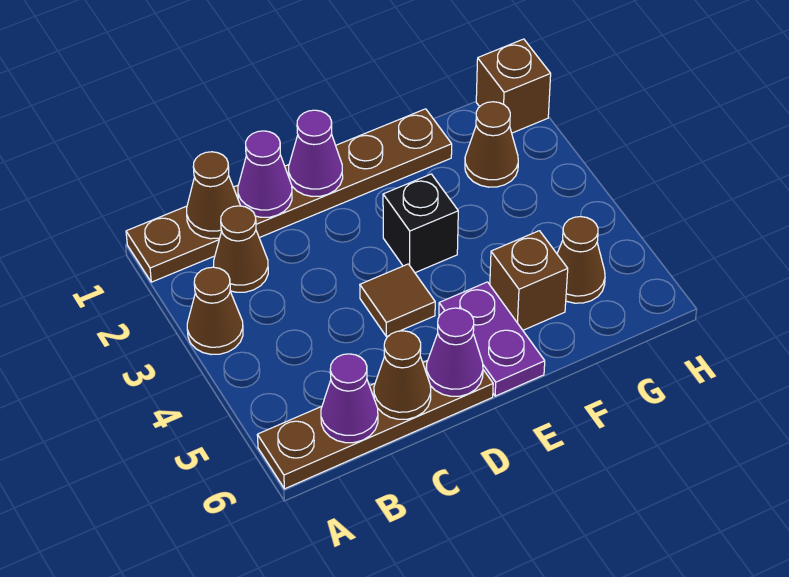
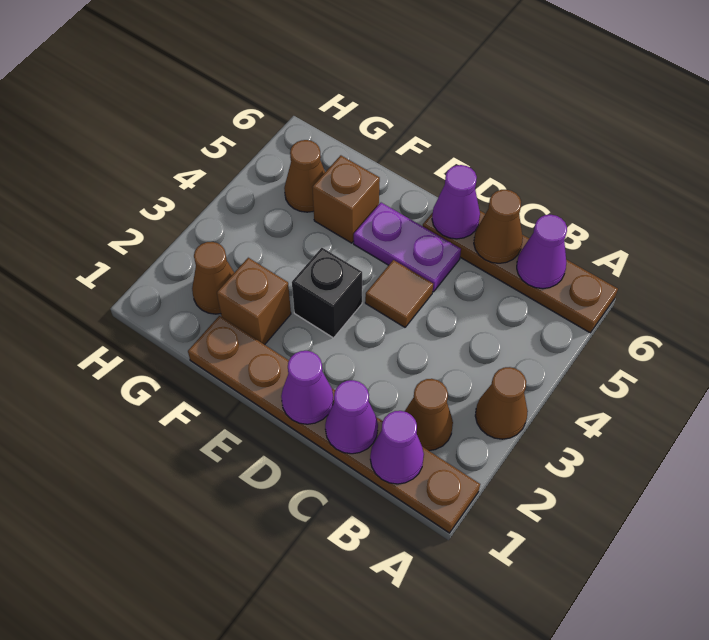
brown 1x1 cone [187,152,240,239] -> purple 1x1 cone [370,411,424,484]
purple 1x2 plate [439,282,545,396] -> purple 1x2 plate turned to [354,203,461,292]
brown 1x1 brick [476,39,551,133] -> brown 1x1 brick moved to [217,258,291,345]

